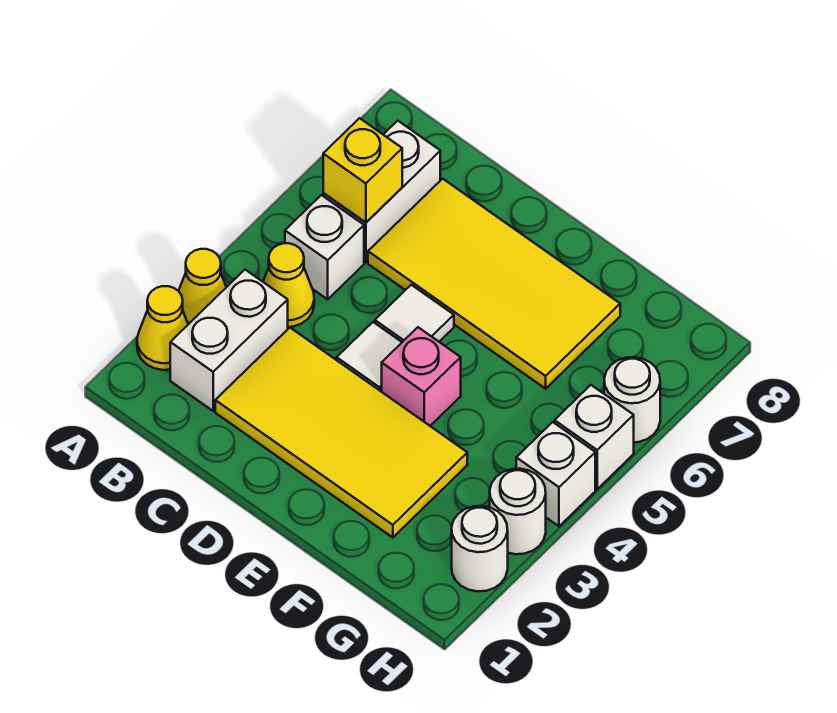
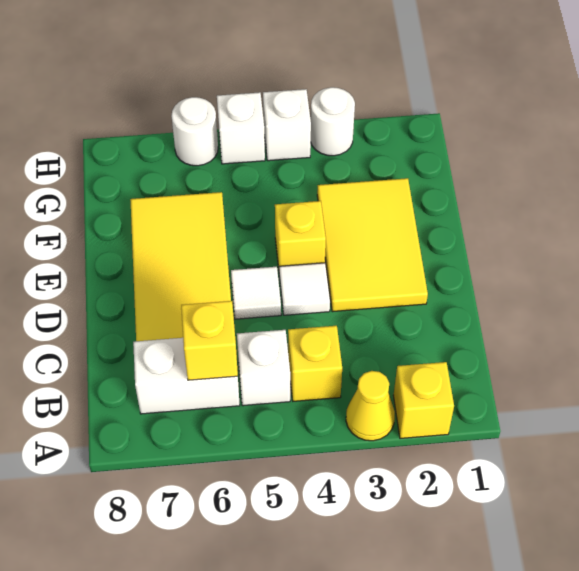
yellow 1x1 cone [137,286,188,370] -> yellow 1x1 brick [394,362,454,438]
white 1x2 brick [170,270,288,411] -> none
yellow 1x1 cone [263,243,314,327] -> yellow 1x1 brick [288,326,342,401]
yellow 2x4 tile [215,328,467,538] -> yellow 2x3 tile [317,178,428,312]
pink 1x1 brick [382,327,461,426] -> yellow 1x1 brick [275,201,326,268]
white 1x1 round brick [452,506,508,591] -> none

